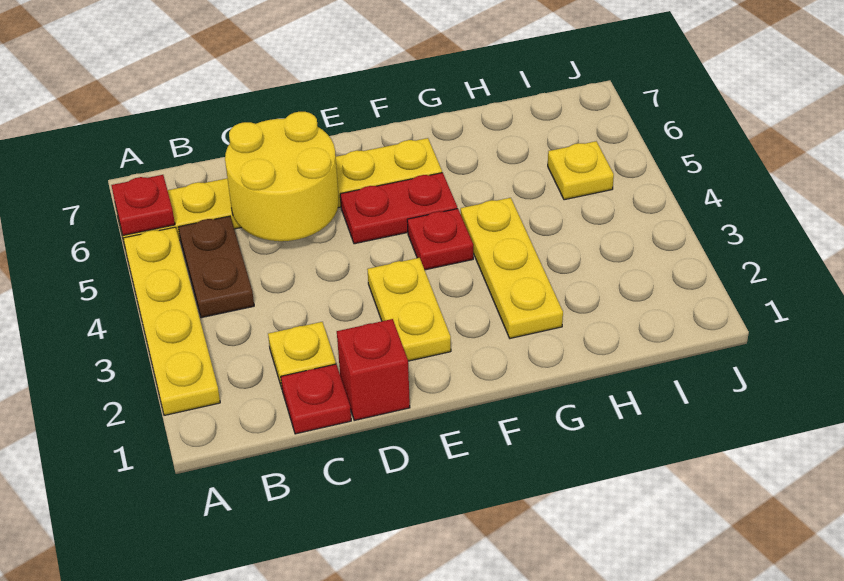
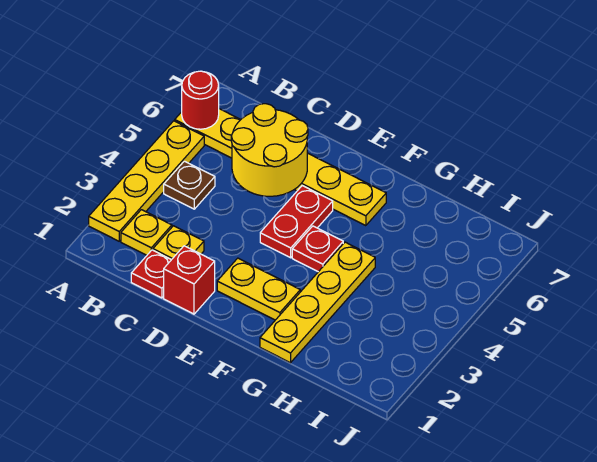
red 1x1 plate [111,175,175,235] -> red 1x1 round brick [182,71,219,129]
brown 1x2 plate [178,216,254,318] -> brown 1x1 plate [164,161,215,209]
yellow 1x2 plate [367,258,451,361] -> yellow 1x2 plate turned to [217,258,300,320]
red 1x2 plate [340,173,457,244] -> red 1x2 plate turned to [260,186,333,258]
yellow 1x3 plate [461,198,563,338] -> yellow 1x4 plate [260,242,375,363]
yellow 1x1 plate [548,141,614,200] -> yellow 1x1 plate moved to [121,210,172,255]

